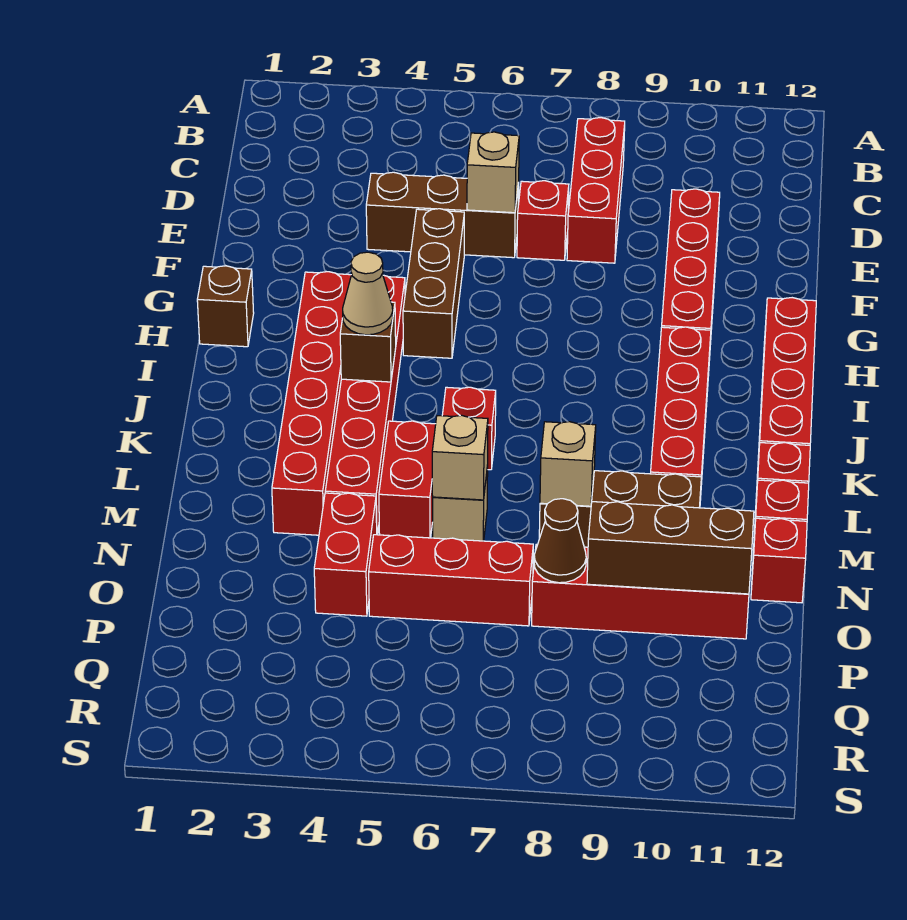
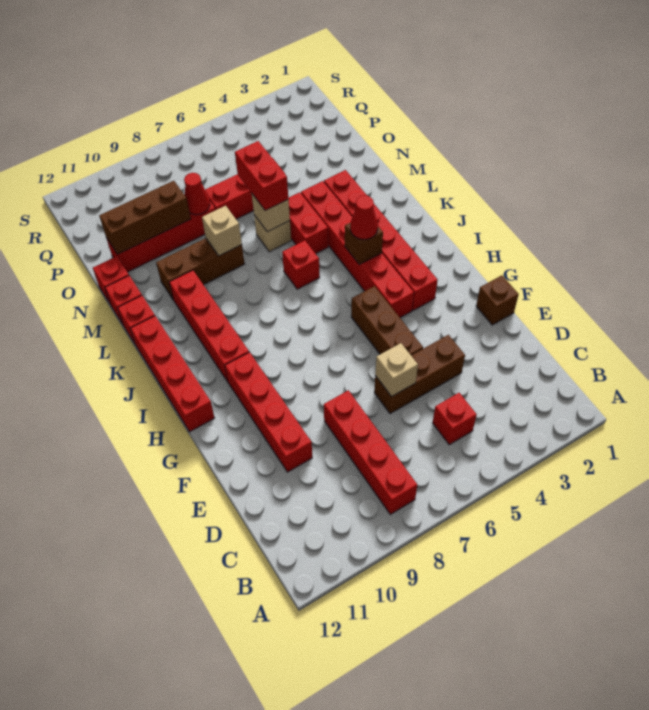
red 1x3 brick [567,118,625,263] -> red 1x4 brick [324,390,417,514]
red 1x1 brick [517,181,569,260] -> red 1x1 brick moved to [433,393,477,445]
brown 1x1 brick [197,266,254,347] -> brown 1x1 brick moved to [476,275,519,325]
tan 1x1 cone [343,252,393,335] -> red 1x1 cone [350,195,378,240]
red 1x2 brick [314,493,377,616] -> red 1x2 brick moved to [235,141,288,210]
brown 1x1 cone [534,499,586,583] -> red 1x1 cone [184,173,210,215]

